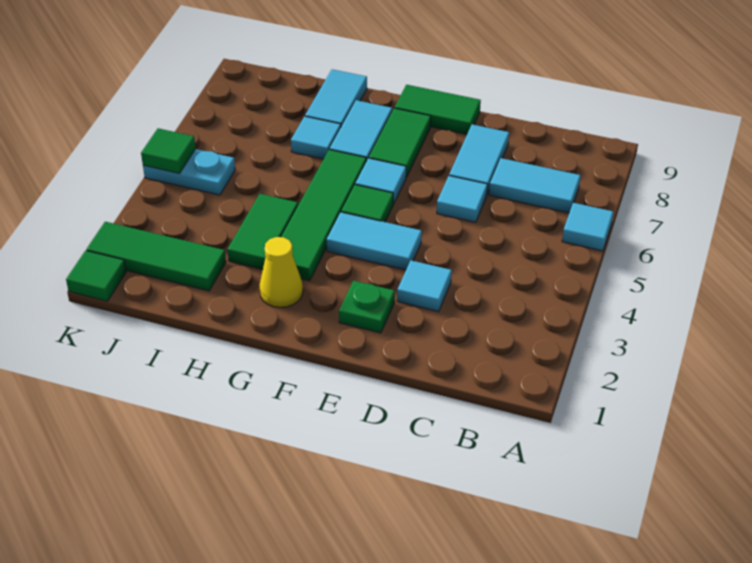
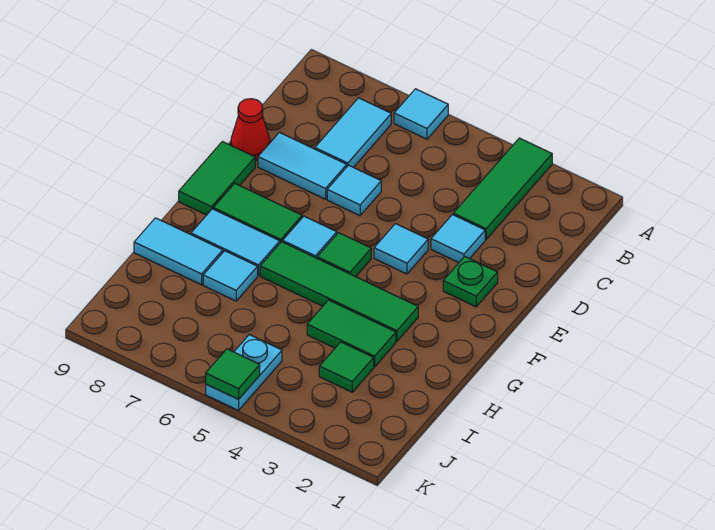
none -> red 1x1 cone [231,99,270,160]
cyan 1x2 tile [327,212,422,270] -> cyan 1x1 tile [374,224,428,274]
yellow 1x1 cone [259,237,303,307] -> none
green 1x3 tile [86,222,226,291] -> green 1x3 tile moved to [453,138,552,239]
green 1x1 tile [66,251,126,301] -> green 1x1 tile moved to [319,342,374,392]

